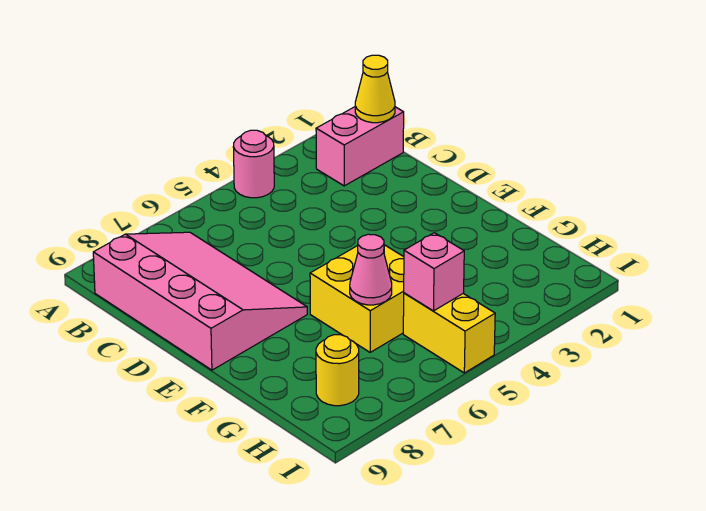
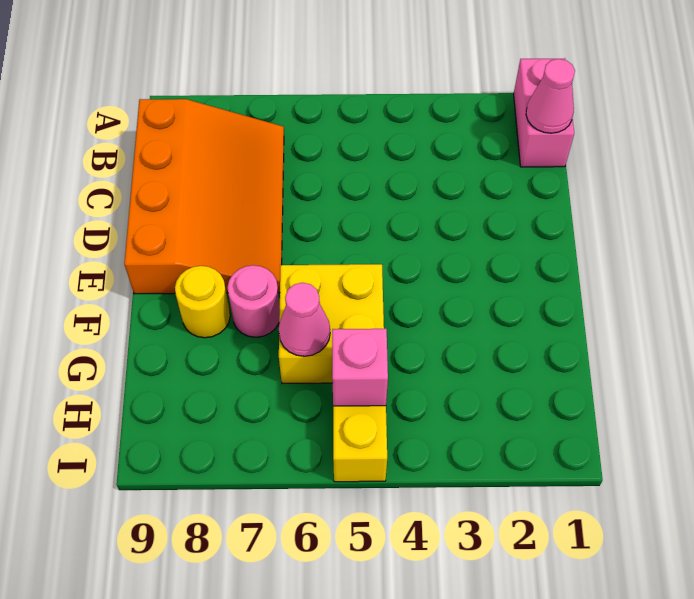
pink 1x1 round brick [233,130,274,198] -> pink 1x1 round brick moved to [227,265,280,337]
pink 1x2 brick [316,107,404,186] -> pink 1x2 brick turned to [514,58,574,167]
yellow 1x1 cone [355,55,395,123] -> pink 1x1 cone [526,59,575,133]
pink 3x4 slope [93,232,307,370] -> orange 3x4 slope [124,99,284,294]
yellow 1x1 round brick [316,335,359,406] -> yellow 1x1 round brick moved to [175,266,230,338]

